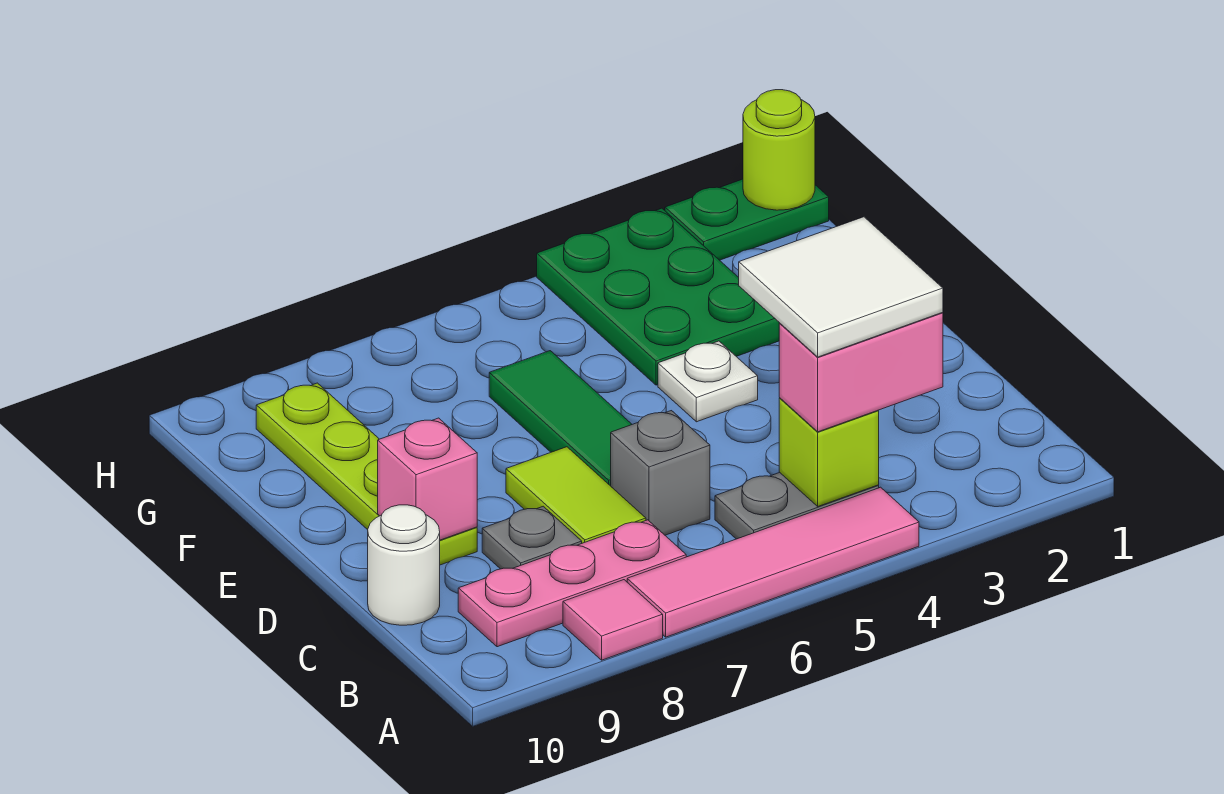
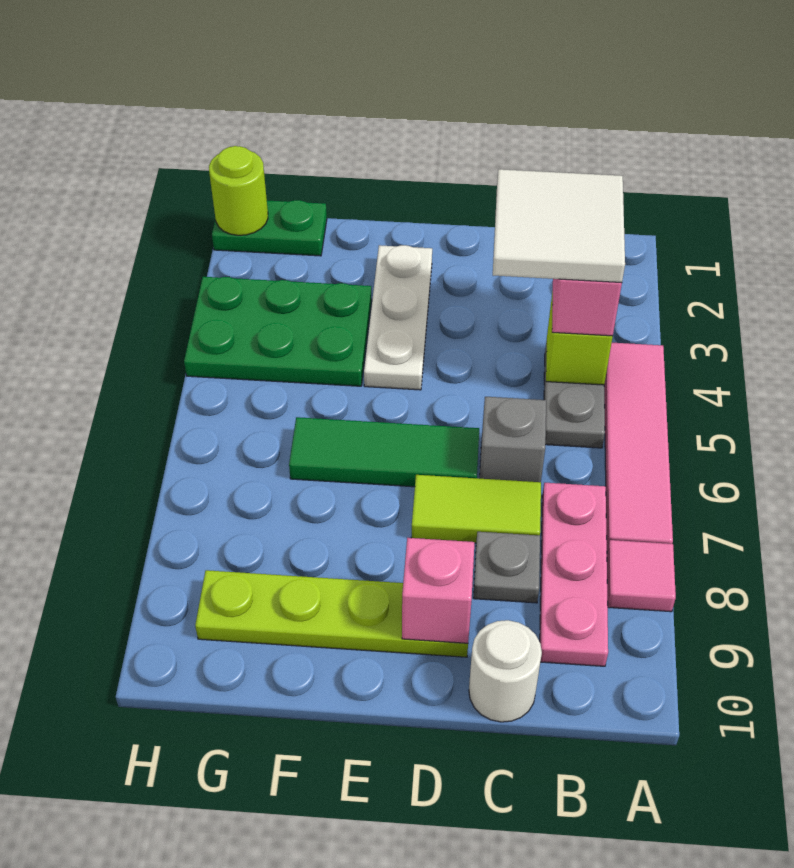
white 1x1 plate [658,341,758,422] -> white 1x3 plate [364,245,432,390]
green 1x2 plate [665,179,829,260] -> green 1x2 plate turned to [212,200,327,256]

